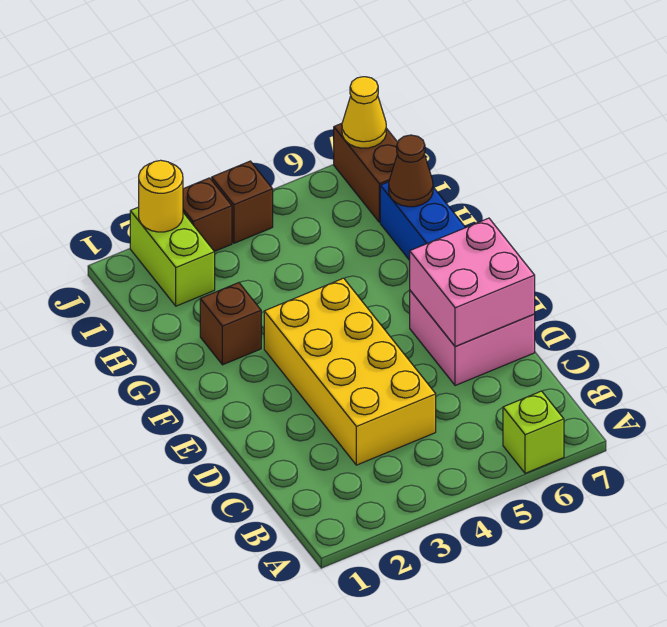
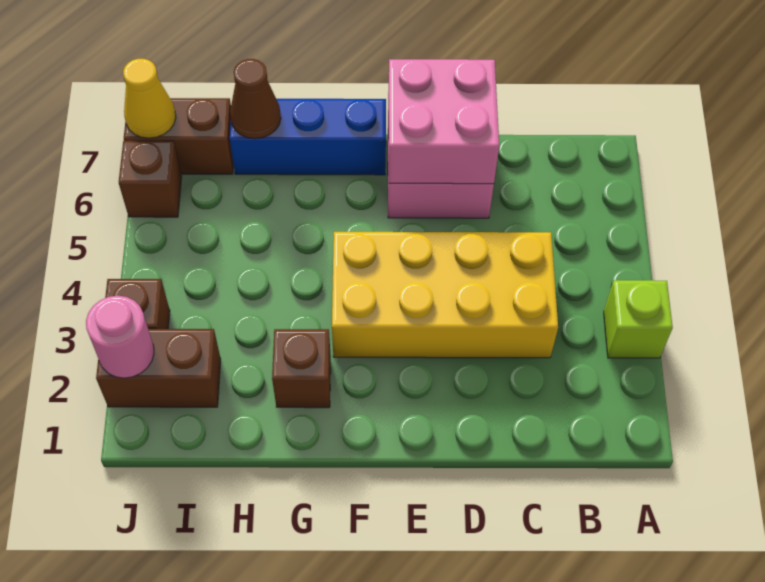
lime 1x1 brick [503,391,564,473] -> lime 1x1 brick moved to [604,280,673,358]
lime 1x2 brick [130,207,215,306] -> brown 1x2 brick [96,329,221,407]
yellow 1x1 round brick [139,160,183,232] -> pink 1x1 round brick [86,296,154,378]
brown 1x1 brick [212,161,273,243] -> brown 1x1 brick moved to [119,141,182,217]

